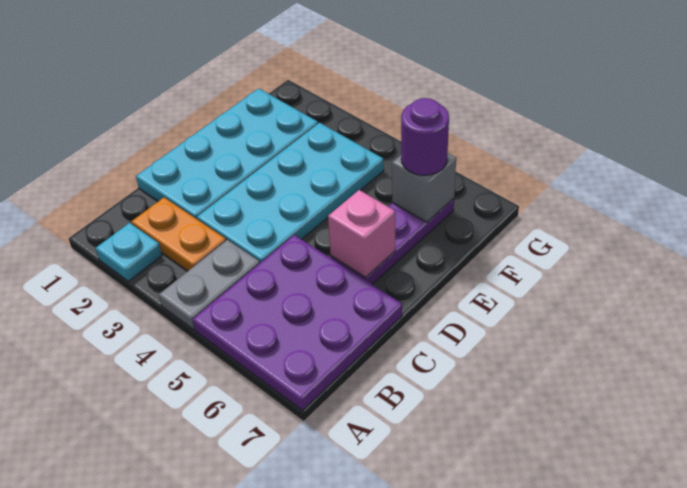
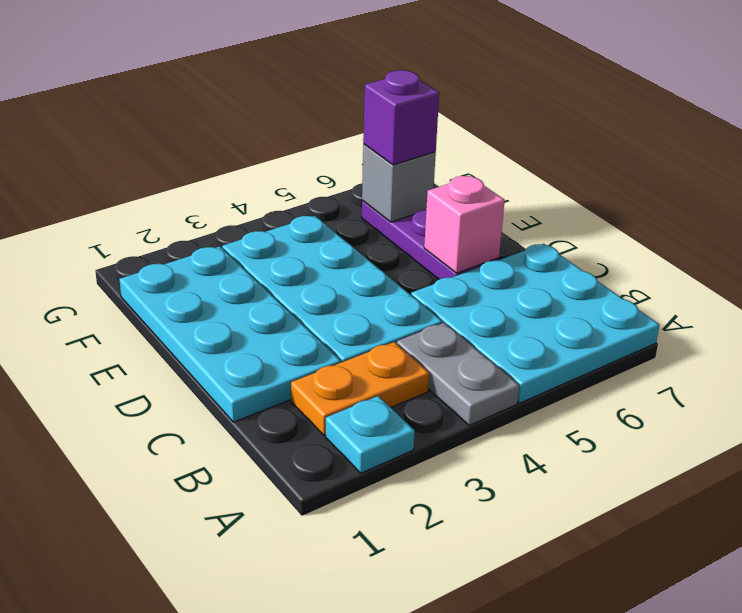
purple 3x3 plate [193,235,402,410] -> cyan 3x3 plate [411,244,659,403]
purple 1x1 round brick [401,98,449,175] -> purple 1x1 brick [363,70,439,165]

